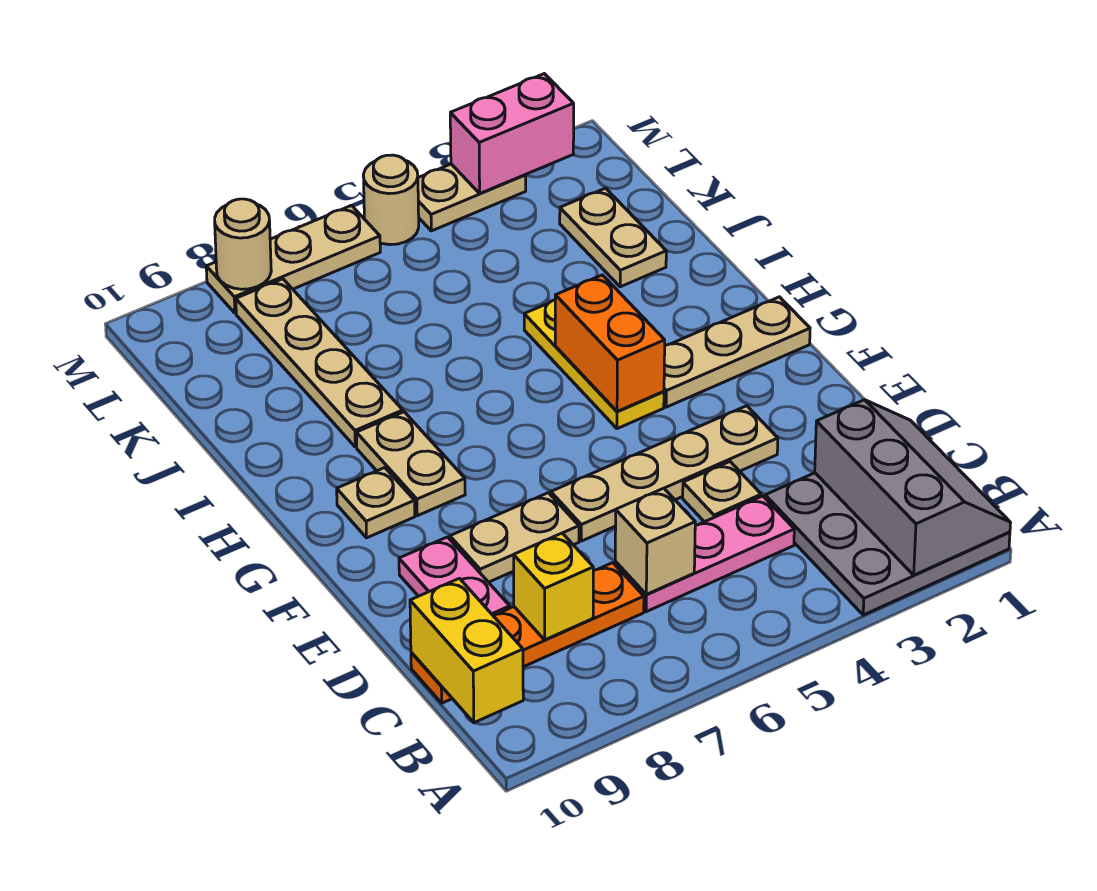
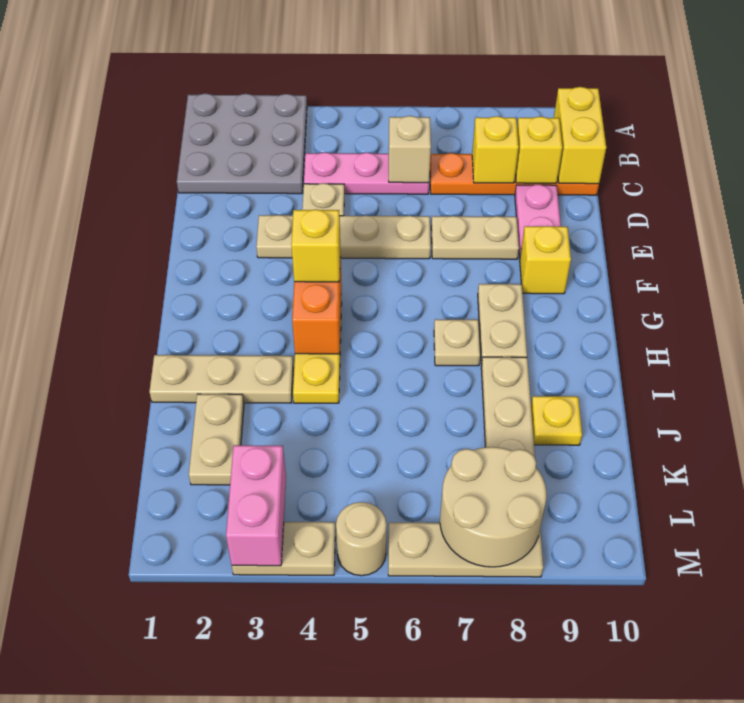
grey 2x3 slope [815,400,1011,575] -> none
none -> yellow 1x1 brick [515,116,562,183]
none -> yellow 1x1 brick [520,226,571,294]
tan 1x3 plate [664,297,810,407] -> tan 1x3 plate moved to [149,355,293,403]
none -> yellow 1x1 brick [291,209,340,282]
tan 1x1 plate [337,468,415,538] -> tan 1x1 plate moved to [434,319,480,366]
none -> yellow 1x1 plate [531,396,582,445]
pink 1x2 brick [450,74,574,193] -> pink 1x2 brick turned to [226,445,286,566]
tan 1x1 round brick [215,199,271,289] -> tan 2x2 round brick [440,447,546,567]

